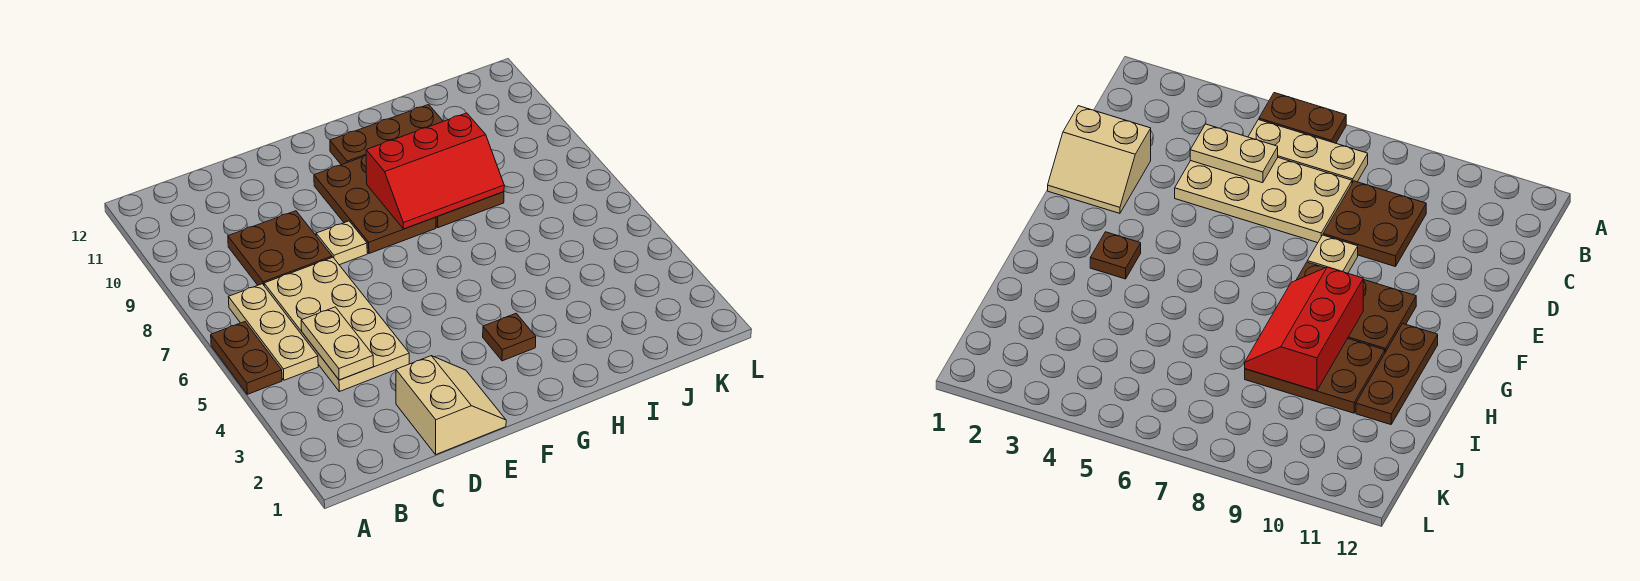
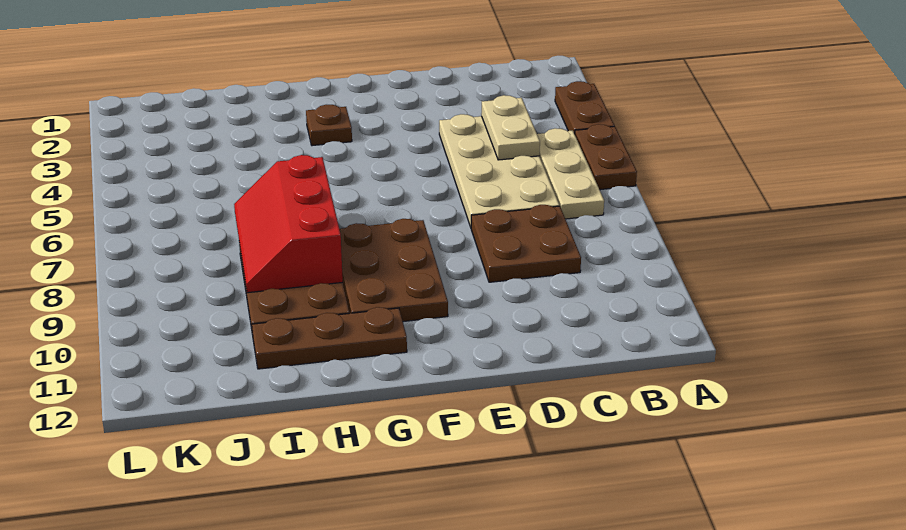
none -> brown 1x2 plate [555,81,614,134]
tan 2x2 slope [396,356,506,454] -> none
tan 1x1 plate [316,221,367,265] -> none
red 2x3 slope [366,113,504,229] -> red 2x3 slope turned to [234,155,343,293]

